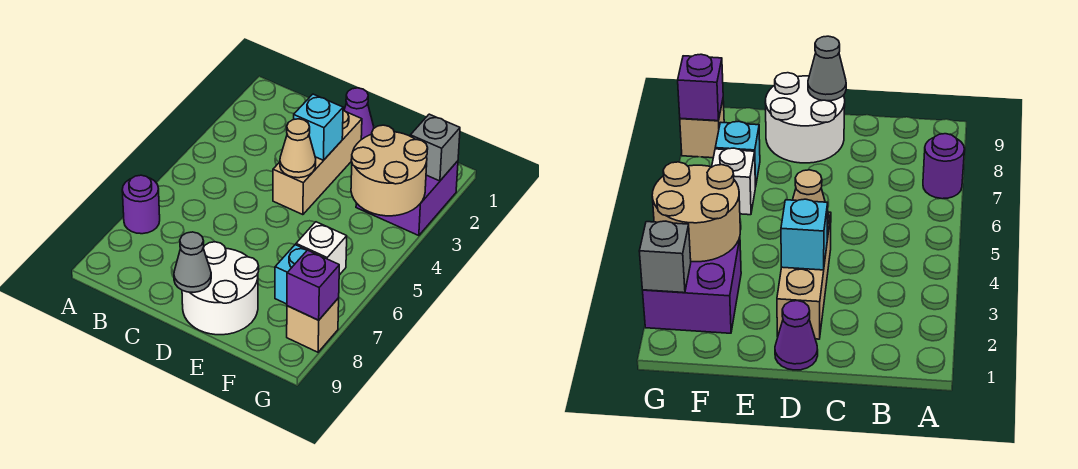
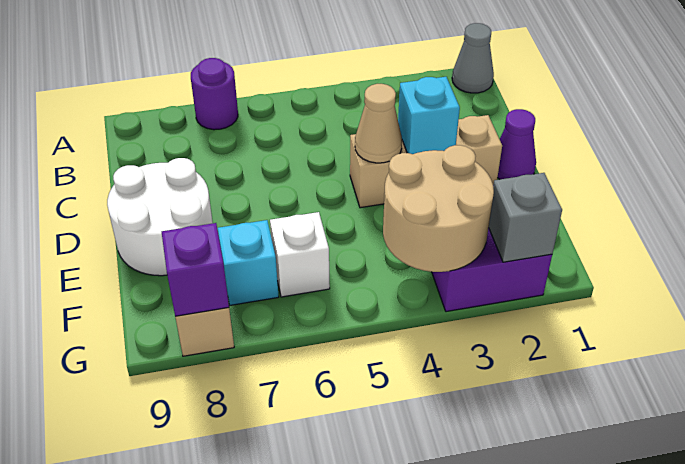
grey 1x1 cone [174,232,211,292] -> grey 1x1 cone moved to [452,23,494,93]

